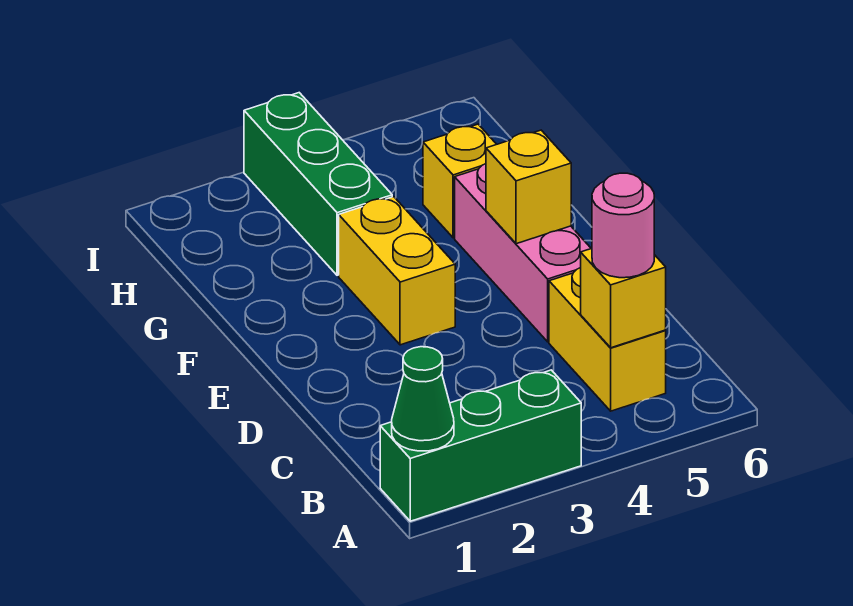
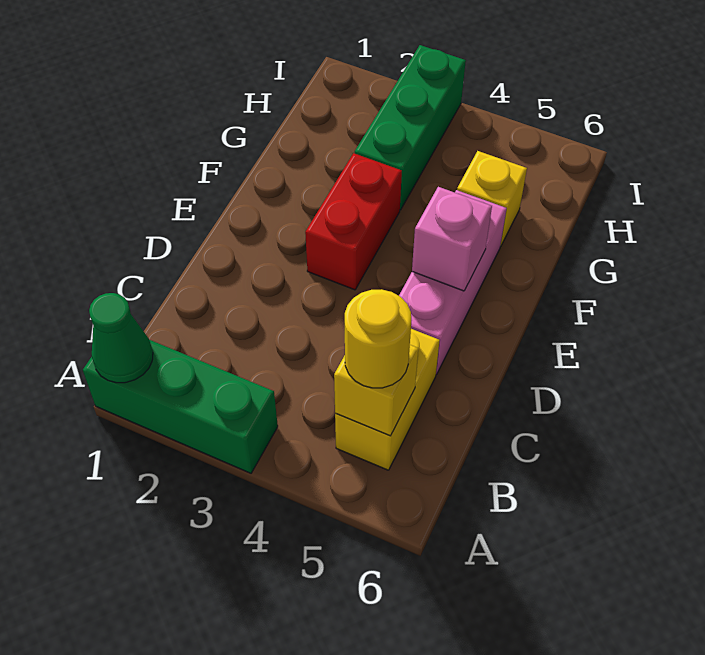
pink 1x1 round brick [592,173,654,278] -> yellow 1x1 round brick [345,289,411,388]
yellow 1x2 brick [339,197,455,345] -> red 1x2 brick [305,153,402,290]
yellow 1x1 brick [486,130,571,244] -> pink 1x1 brick [412,187,492,291]

